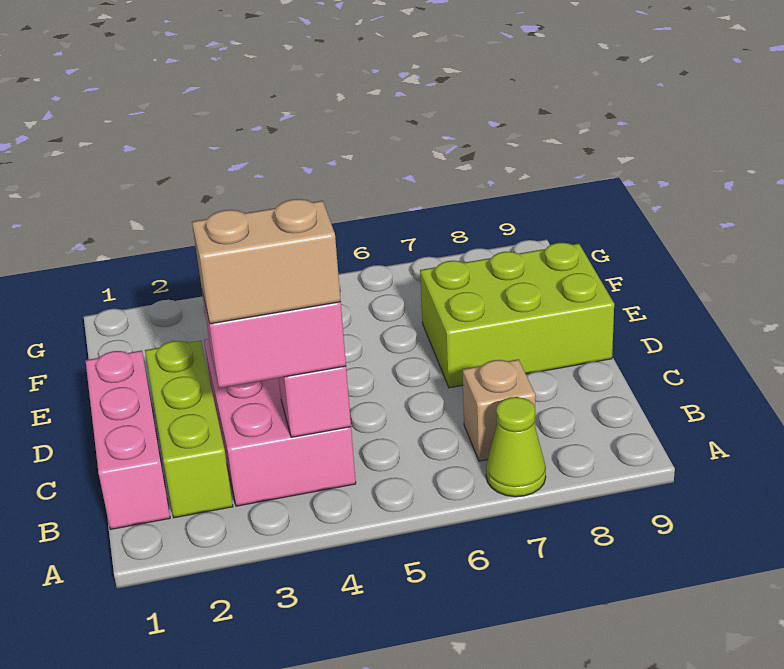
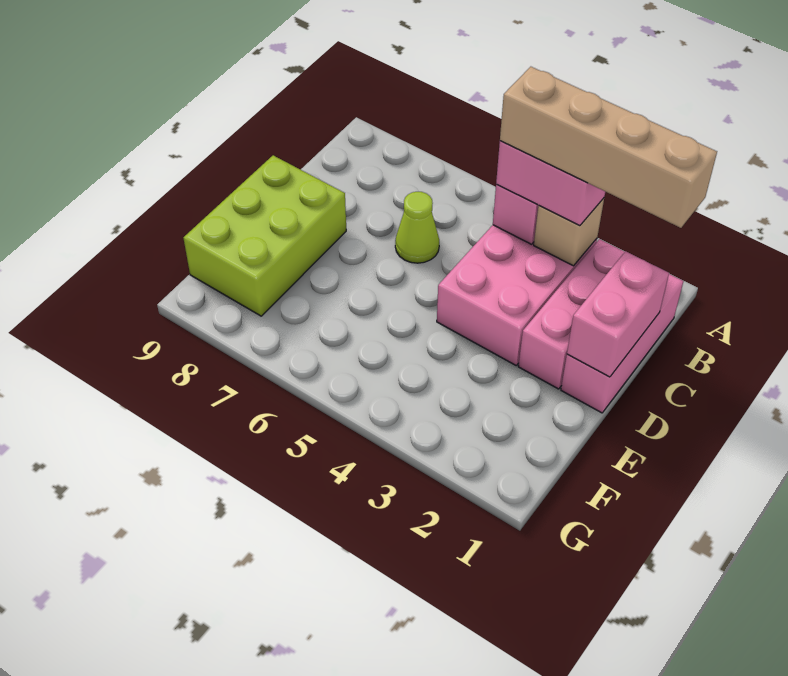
lime 1x1 cone [486,397,546,497] -> lime 1x1 cone moved to [395,192,439,263]
lime 1x3 brick [145,341,233,518] -> pink 1x3 brick [518,239,624,389]
tan 1x2 brick [192,199,341,324] -> tan 1x4 brick [500,67,717,228]
tan 1x1 brick [463,359,535,461] -> tan 1x1 brick moved to [534,198,604,266]
none -> pink 1x2 brick [567,251,669,377]
lime 2x3 brick [420,243,614,388] -> lime 2x3 brick turned to [184,155,346,316]

